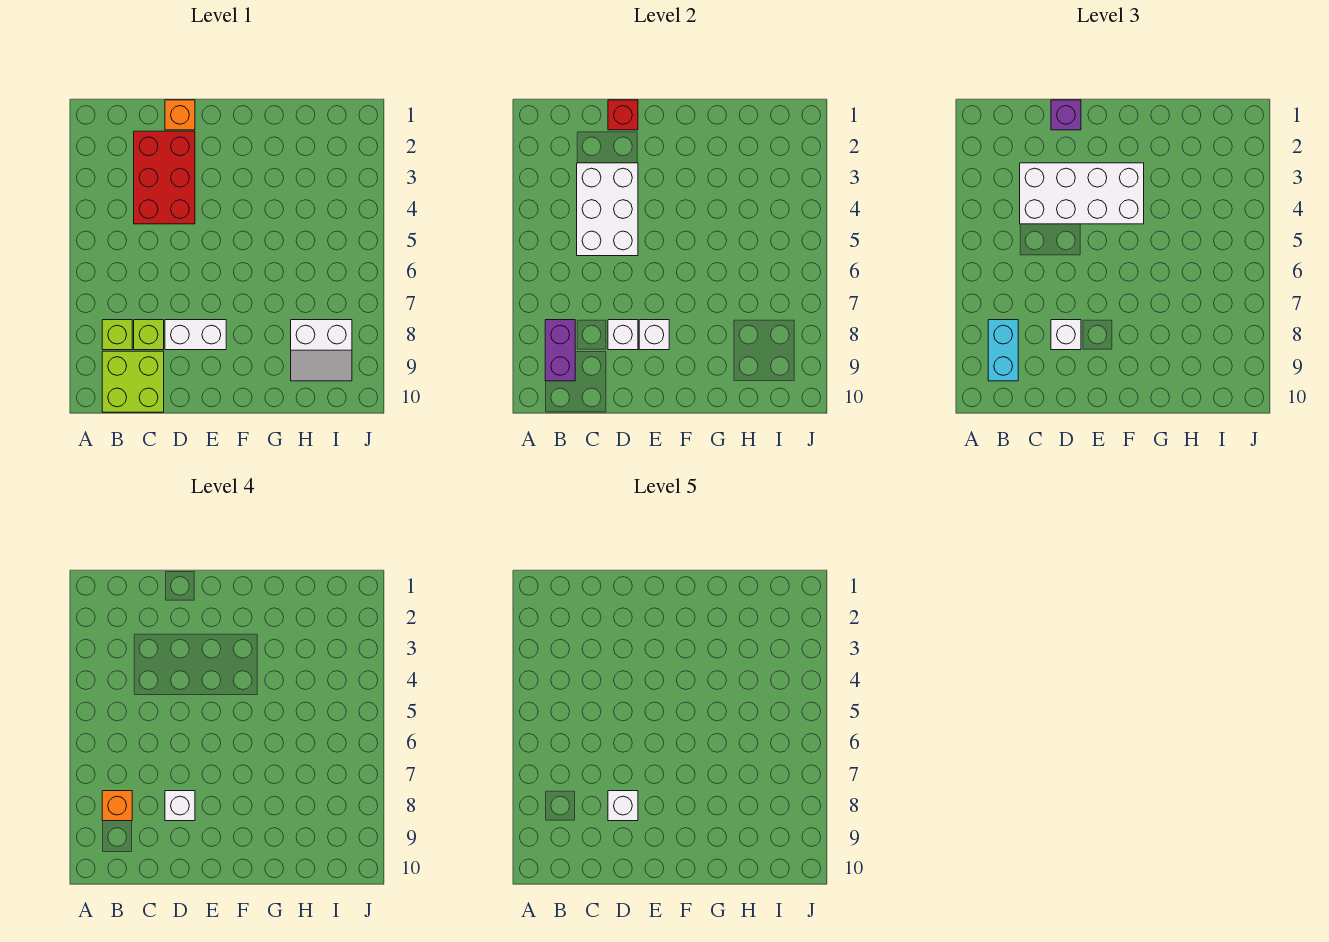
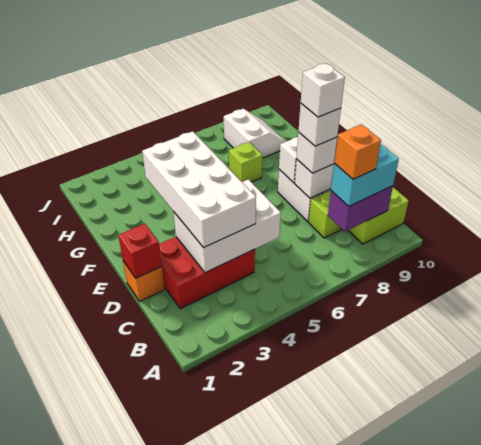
lime 1x1 brick [102,320,132,350] -> lime 1x1 brick moved to [229,142,262,182]
purple 1x1 brick [1051,100,1081,130] -> none

